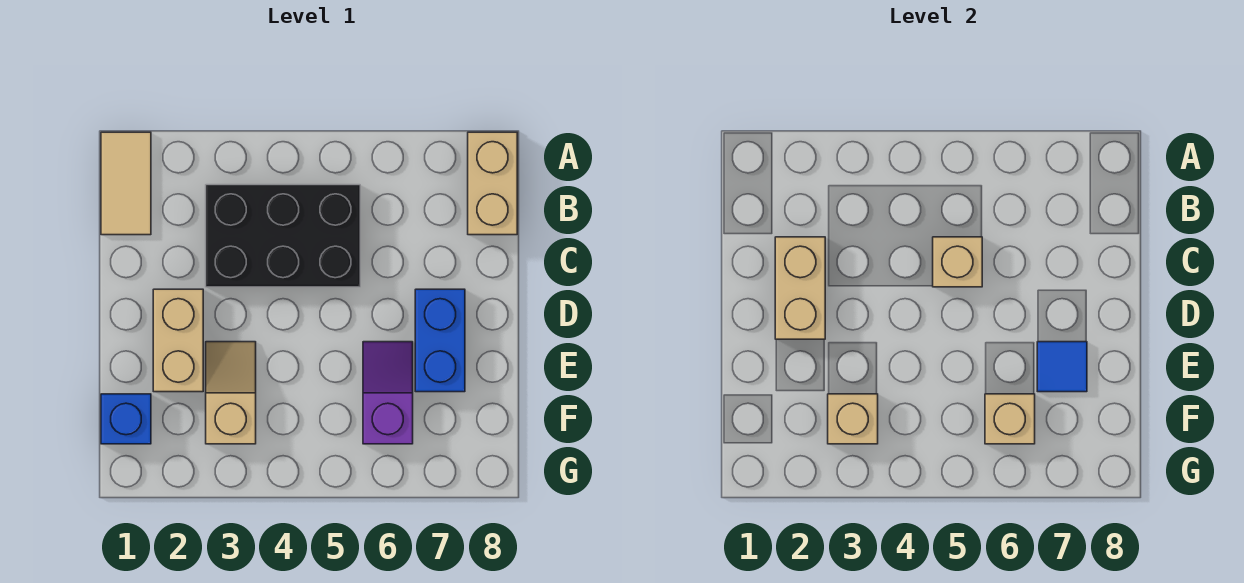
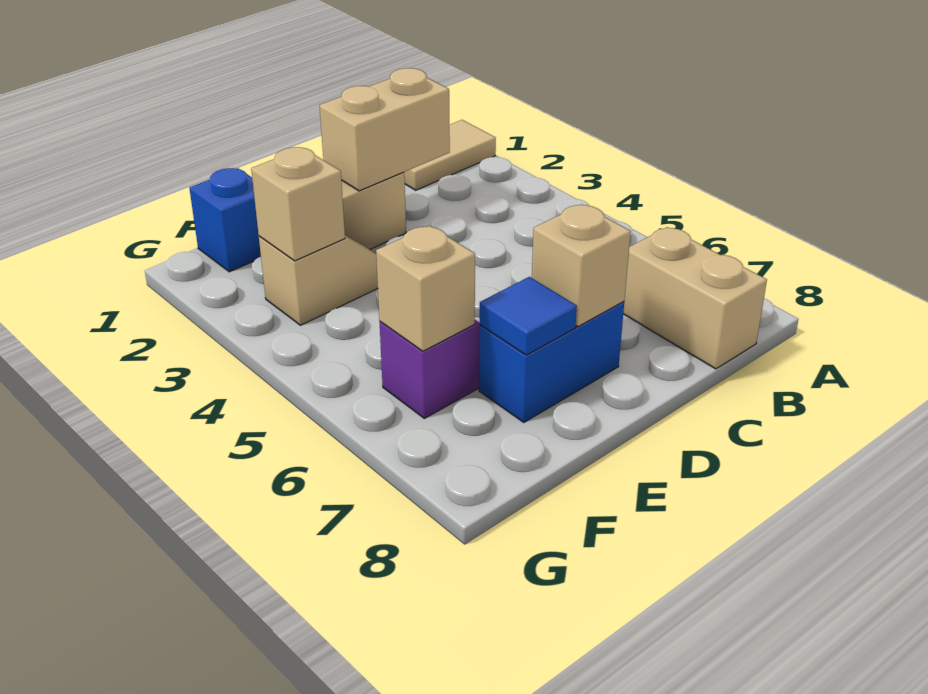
tan 1x2 brick [468,132,517,235] -> tan 1x2 brick turned to [623,227,767,369]
black 2x3 brick [206,185,360,287] -> none
tan 1x1 brick [933,237,982,287] -> tan 1x1 brick moved to [532,204,631,327]

